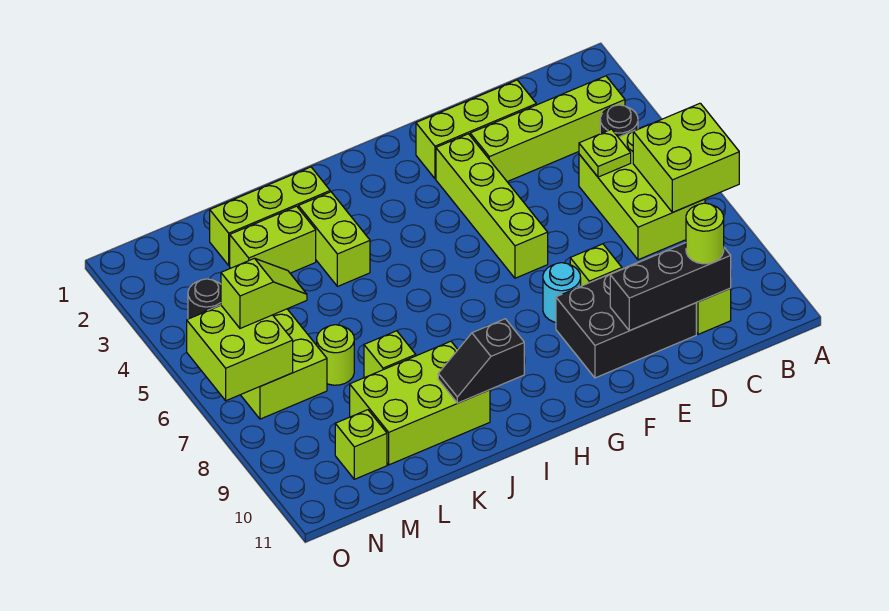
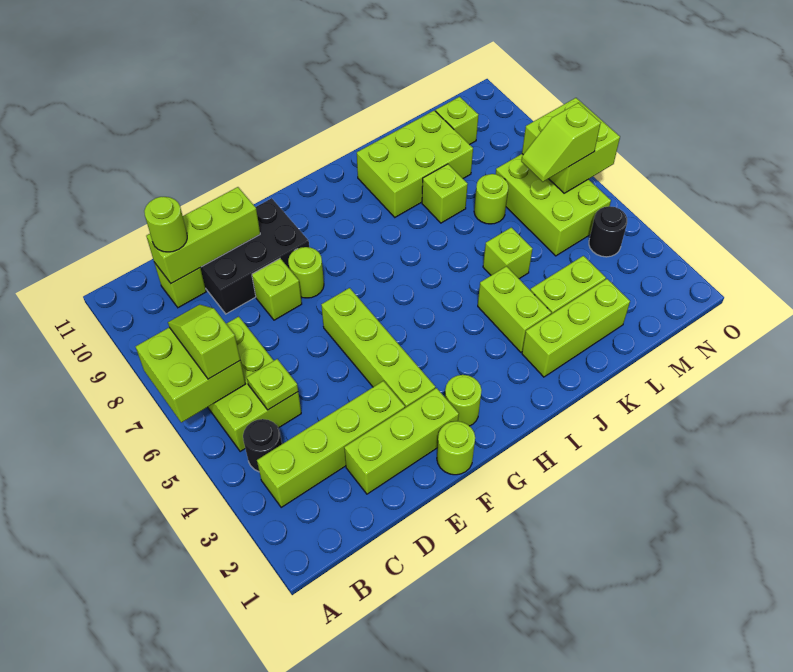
none -> lime 1x2 slope [168,304,240,379]
black 1x3 brick [610,243,731,331] -> lime 1x3 brick [146,187,260,283]
none -> lime 1x1 round brick [437,421,475,475]
cyan 1x1 round brick [543,263,581,322] -> lime 1x1 round brick [288,247,324,298]
none -> lime 1x1 round brick [445,375,482,426]
black 1x2 slope [438,319,524,403] -> none
none -> lime 1x1 brick [483,227,532,279]

